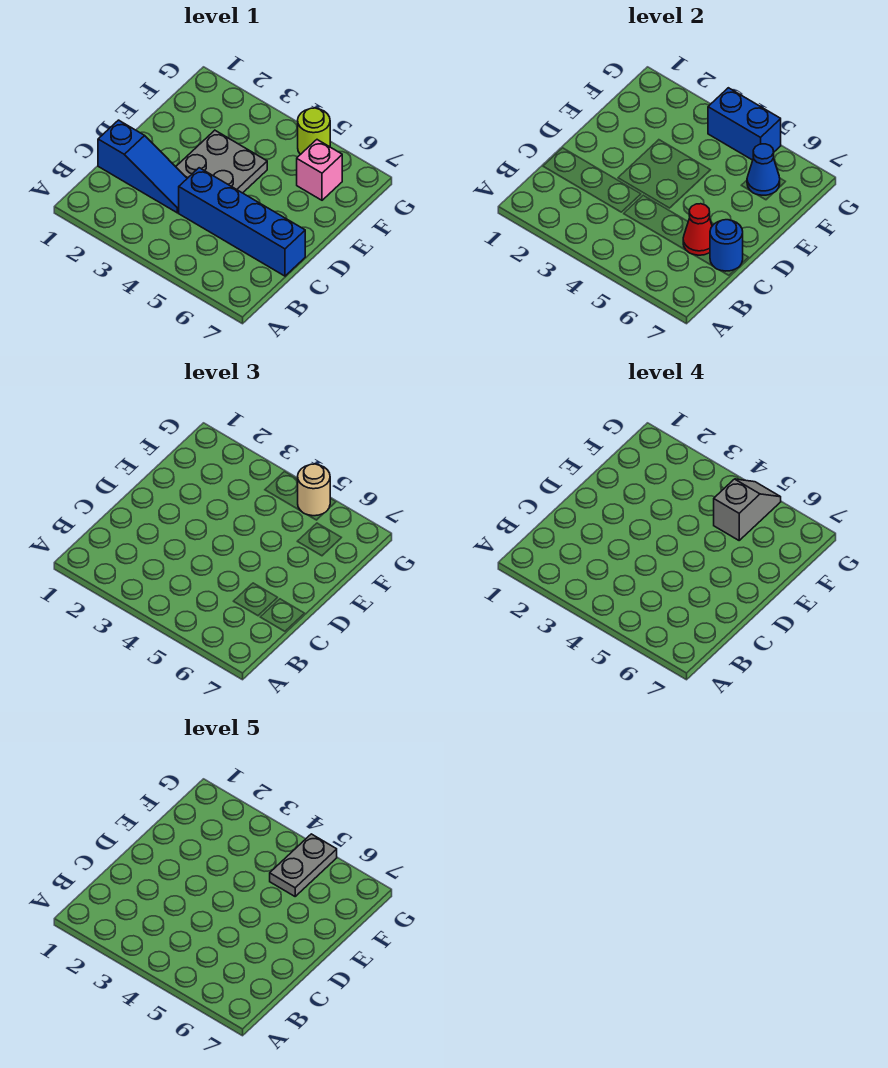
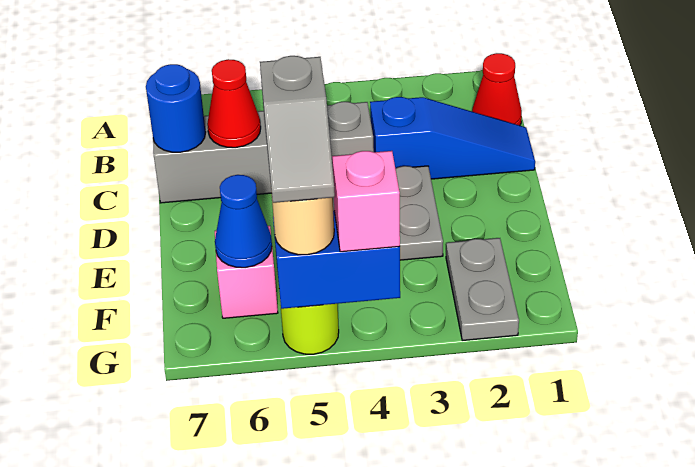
none -> red 1x1 cone [472,53,522,125]
blue 1x3 slope [98,120,187,213] -> blue 1x3 slope turned to [370,97,535,179]
blue 1x4 brick [179,168,305,276] -> grey 1x4 brick [153,102,374,203]
grey 1x2 plate [270,834,337,896] -> grey 1x2 plate moved to [446,238,519,340]
none -> pink 1x1 brick [332,151,400,252]

